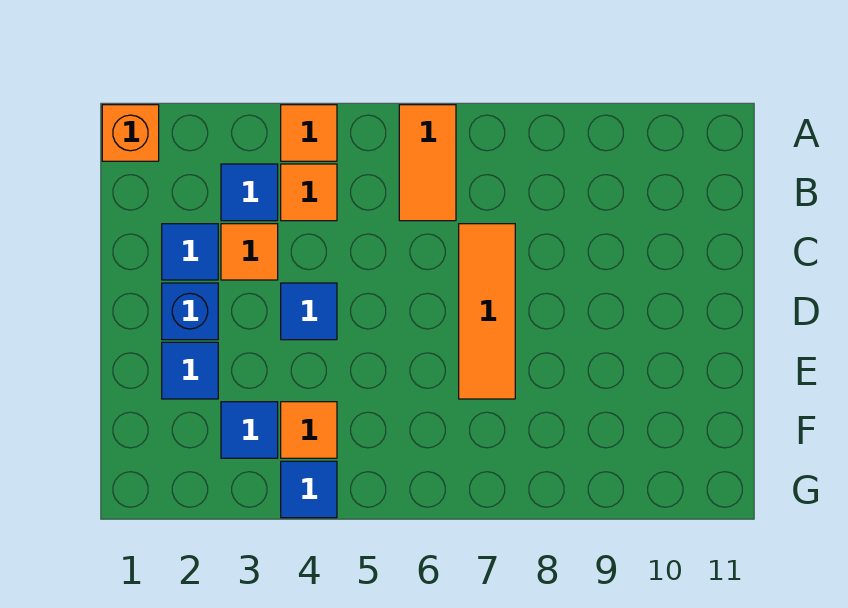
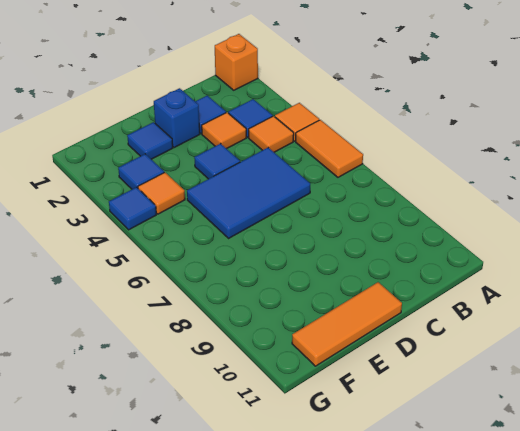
orange 1x2 tile [399,105,456,221] -> orange 1x2 tile turned to [296,120,363,177]
none -> blue 2x3 tile [187,148,310,238]
orange 1x3 tile [459,224,515,399] -> orange 1x3 tile moved to [292,282,402,366]

